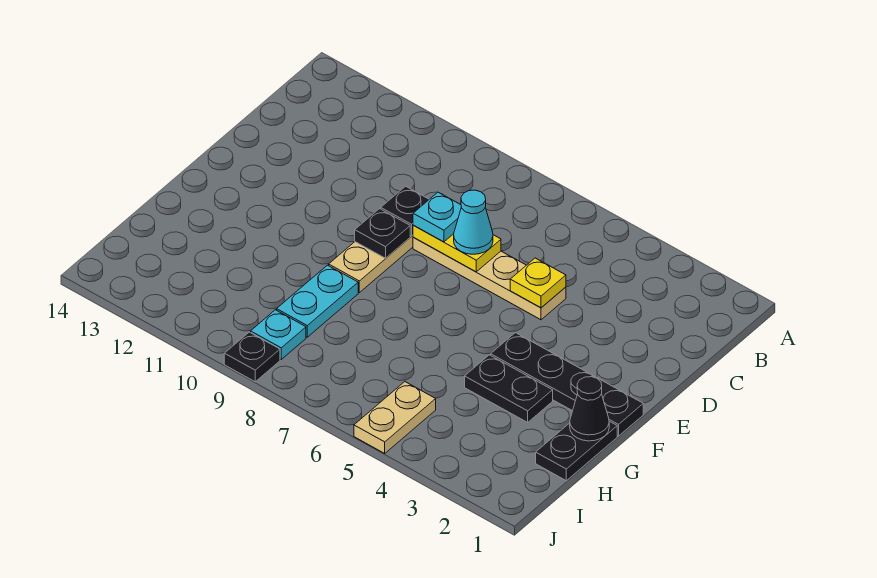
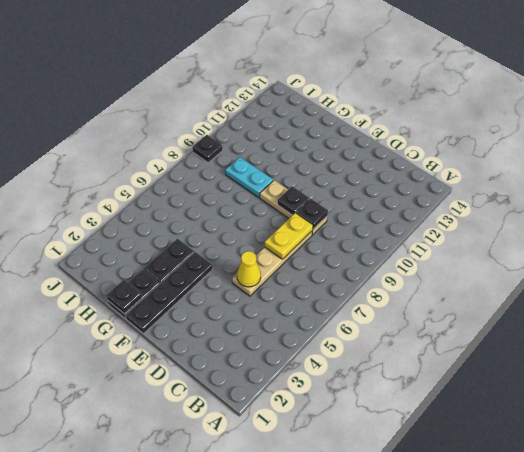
yellow 1x1 plate [510,258,566,308] -> yellow 1x1 cone [237,251,261,287]
cyan 1x1 cone [454,190,493,254] -> none
cyan 1x1 plate [413,192,461,242] -> none
black 1x2 plate [536,421,617,481] -> black 1x2 plate turned to [108,269,160,319]
black 1x1 cone [570,377,609,441] -> black 1x1 plate [106,280,142,314]
tan 1x2 plate [354,382,436,453] -> none
cyan 1x1 plate [251,310,306,359] -> none

